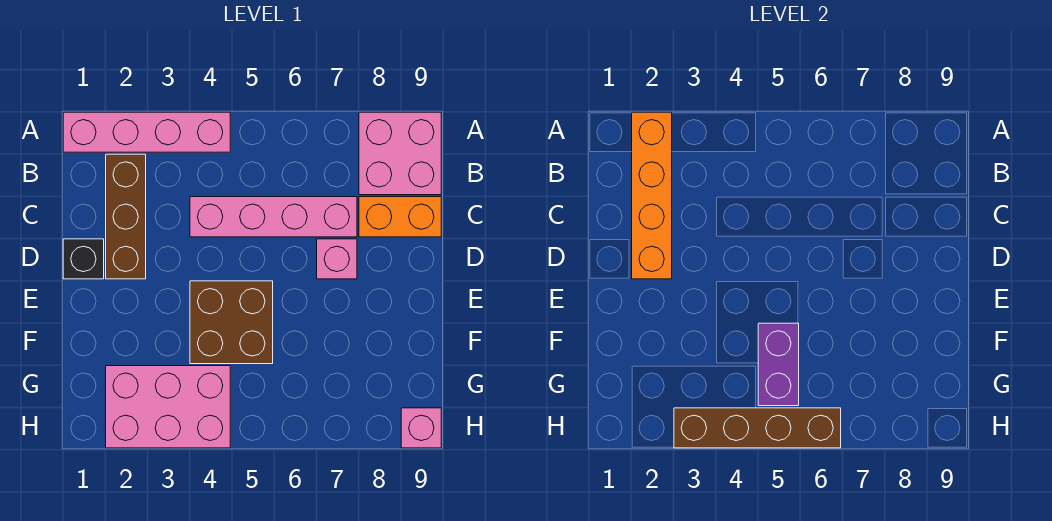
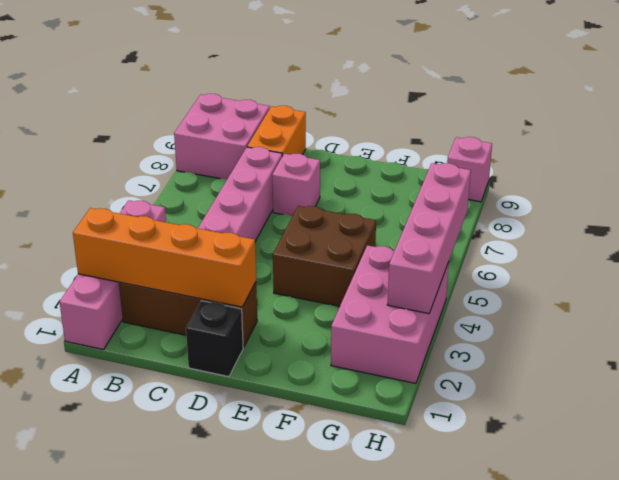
purple 1x2 brick [758,323,799,406] -> none
brown 1x4 brick [674,408,841,448] -> pink 1x4 brick [387,163,471,314]

